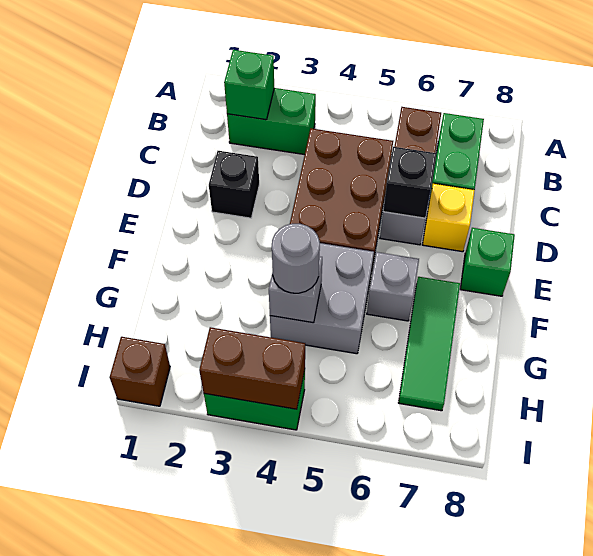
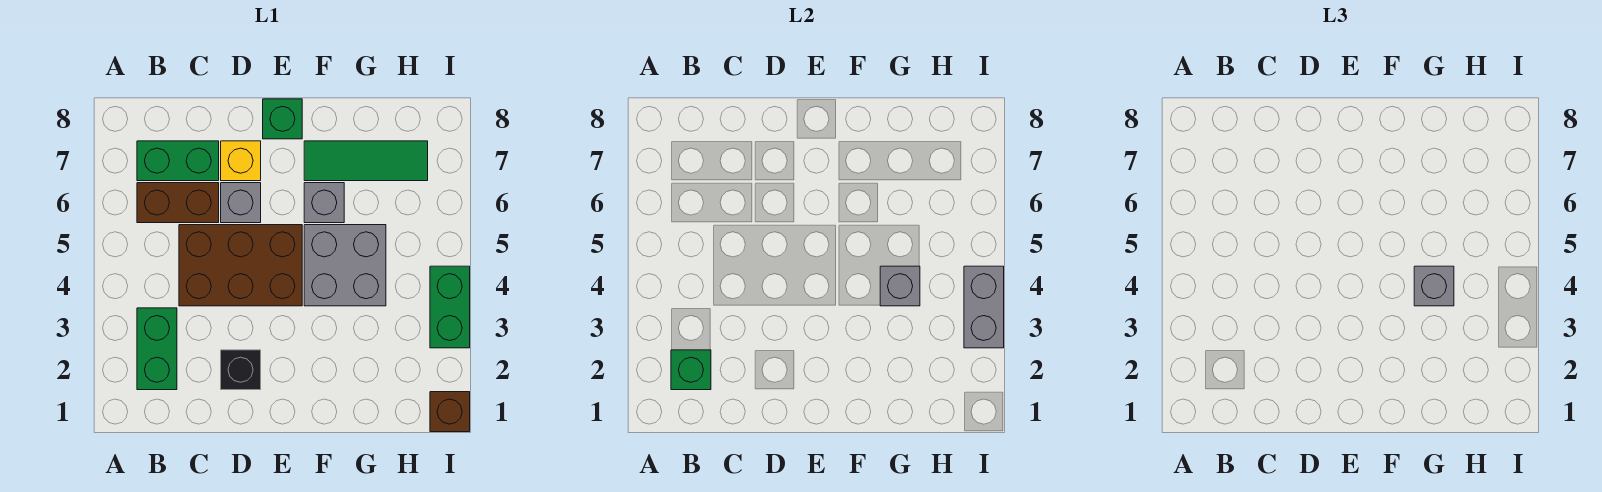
black 1x1 brick [383,147,436,218] -> none
grey 1x1 round brick [272,224,320,293] -> grey 1x1 brick [1414,266,1454,306]
brown 1x2 brick [199,327,305,409] -> grey 1x2 brick [964,266,1004,348]

